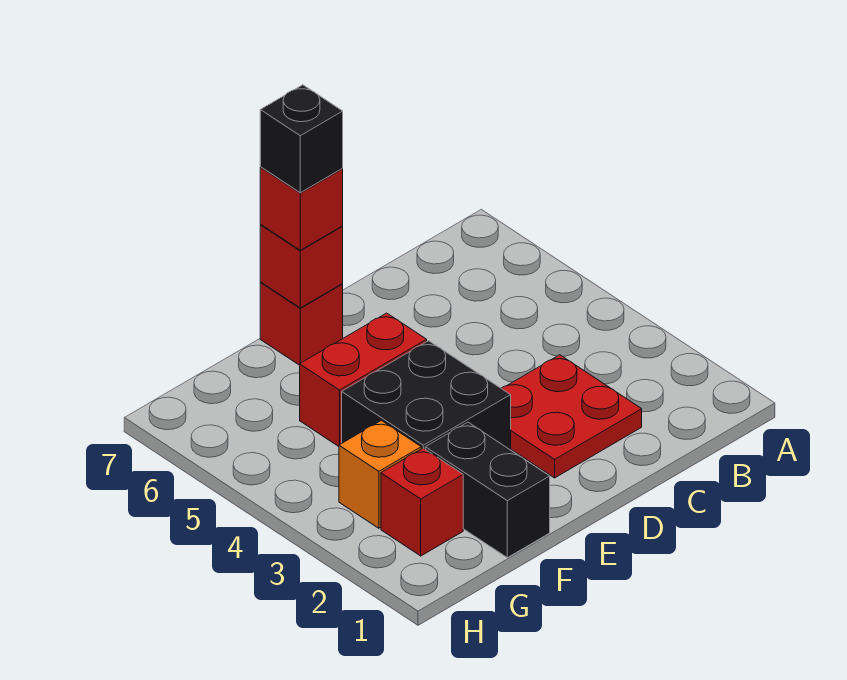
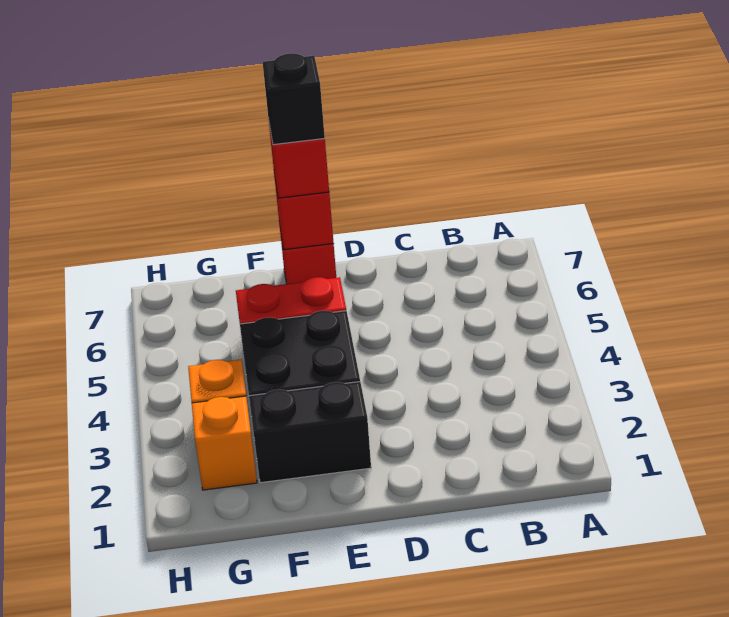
red 2x2 plate [501,355,642,478] -> none
black 1x2 brick [425,422,550,558] -> black 1x2 brick turned to [249,382,371,483]
red 1x1 brick [381,448,463,556] -> orange 1x1 brick [192,396,257,490]

